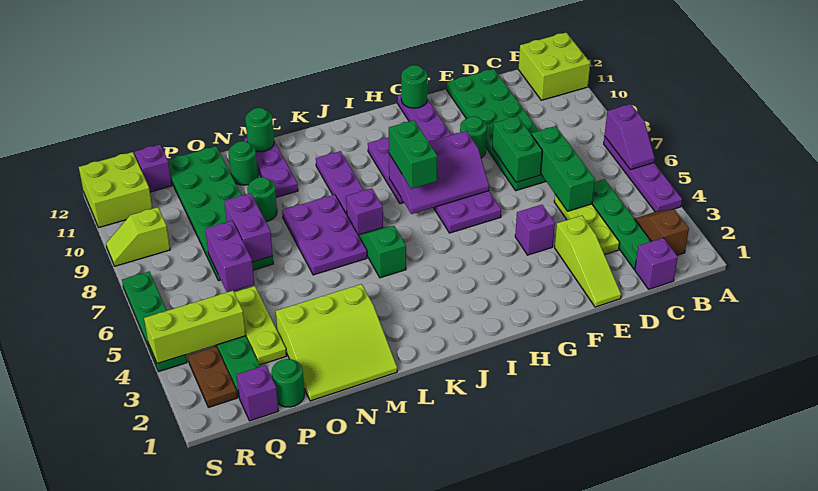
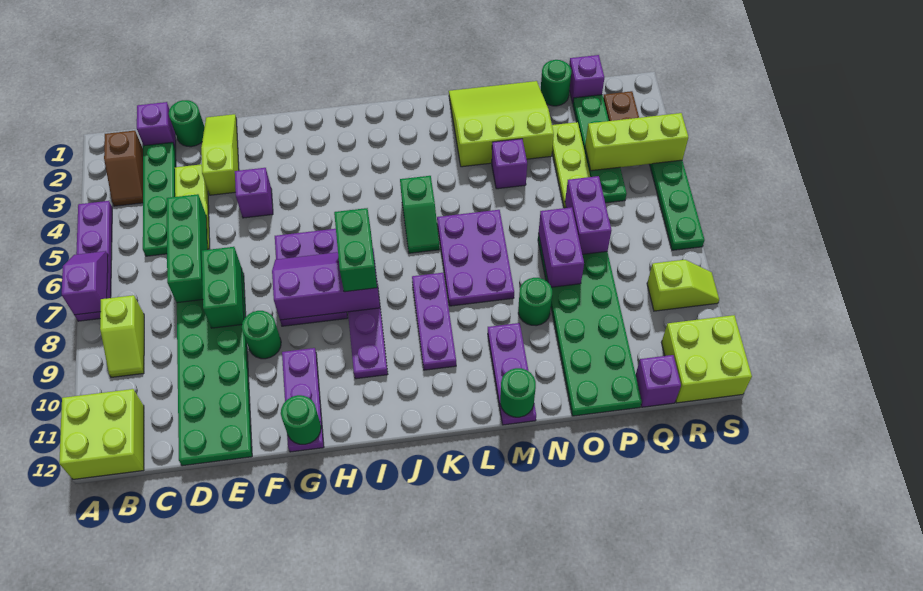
none -> lime 1x2 slope [100,295,144,377]
purple 1x1 brick [346,188,383,235] -> purple 1x1 brick moved to [492,139,527,189]
green 1x1 round brick [228,141,258,185] -> green 1x1 round brick moved to [169,100,205,147]

